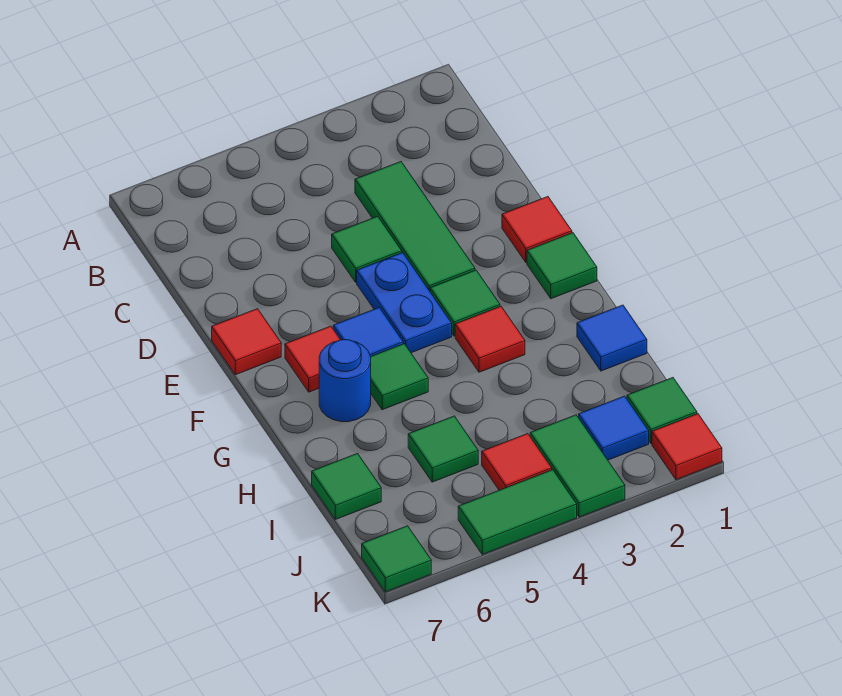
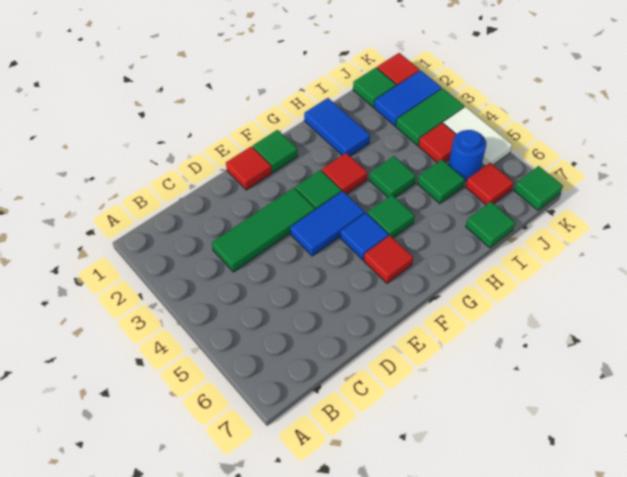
green 1x1 tile [332,216,402,282] -> green 1x1 tile moved to [369,156,416,197]
blue 1x2 plate [357,253,452,353] -> blue 1x2 tile [290,191,365,256]
red 1x1 tile [212,309,281,375] -> red 1x1 tile moved to [466,163,514,205]
blue 1x1 round brick [319,340,371,422] -> blue 1x1 round brick moved to [448,130,486,181]
blue 1x1 tile [577,305,647,371] -> blue 1x2 tile [304,98,370,156]
blue 1x1 tile [579,396,649,460] -> blue 1x2 tile [374,70,442,126]
green 1x2 tile [458,470,577,554] -> white 1x2 tile [443,107,512,166]

